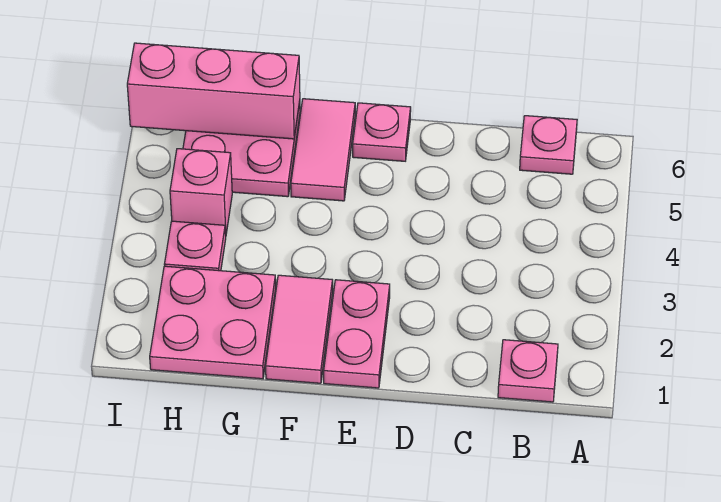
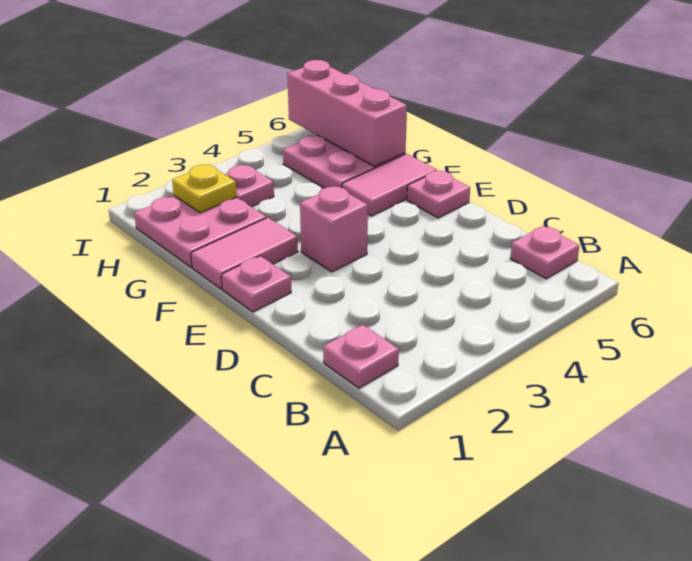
pink 1x2 plate [324,280,390,388] -> pink 1x1 plate [222,256,291,312]
none -> yellow 1x1 plate [172,164,237,213]
pink 1x1 brick [170,149,232,234] -> pink 1x1 brick moved to [300,186,368,272]

